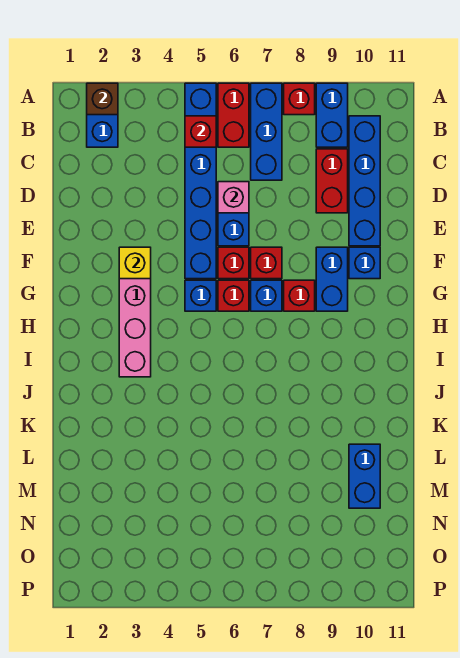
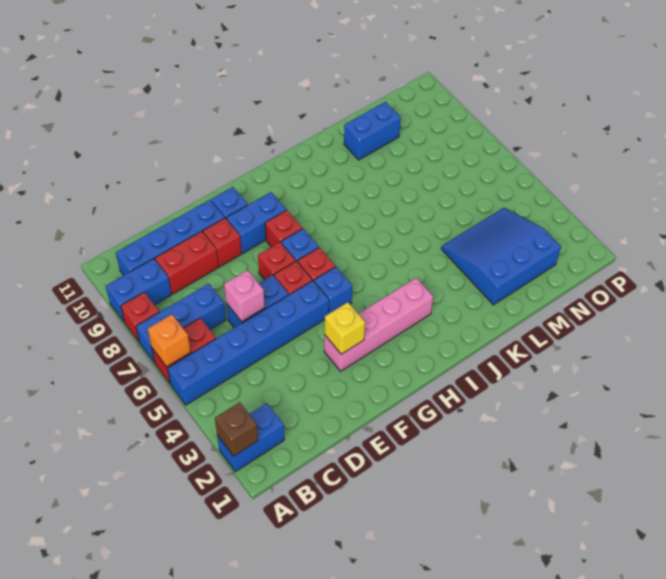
none -> orange 1x1 brick [148,314,191,367]
red 1x1 brick [185,116,216,147] -> red 1x1 brick moved to [203,218,242,267]
none -> blue 3x3 slope [441,208,561,305]

